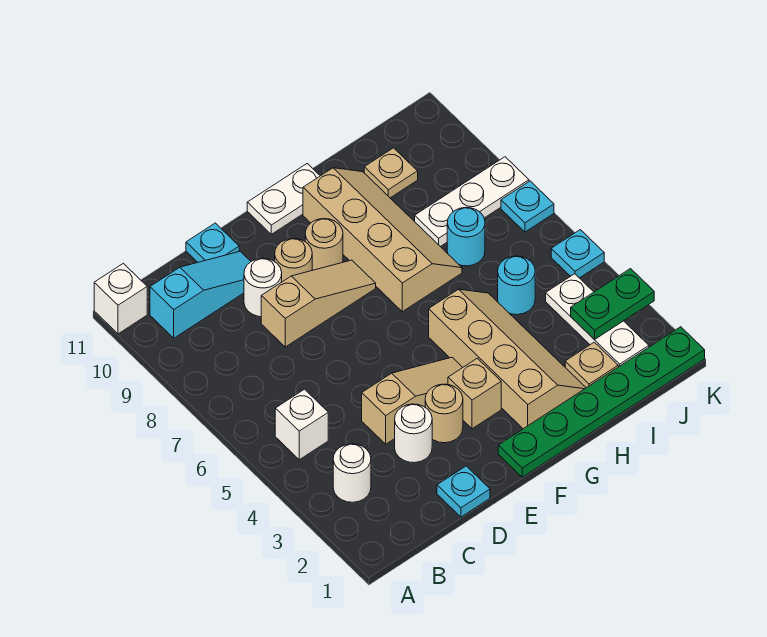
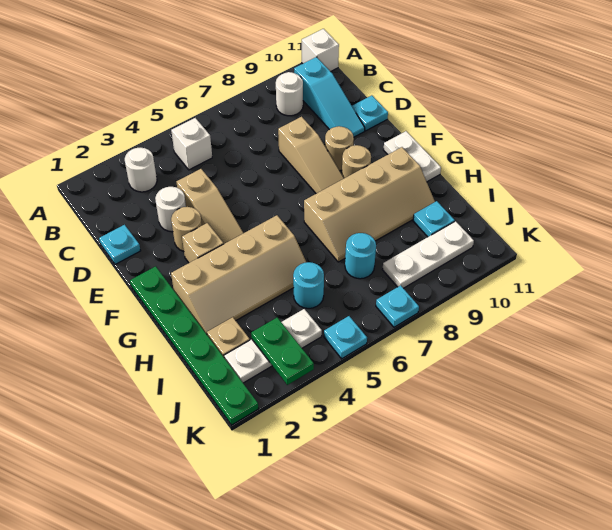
white 1x1 round brick [244,258,282,317] -> white 1x1 round brick moved to [276,72,303,116]
white 1x3 plate [415,157,529,247] -> white 1x3 plate turned to [382,221,474,288]
tan 1x1 plate [364,148,418,198] -> cyan 1x1 plate [413,201,455,237]

